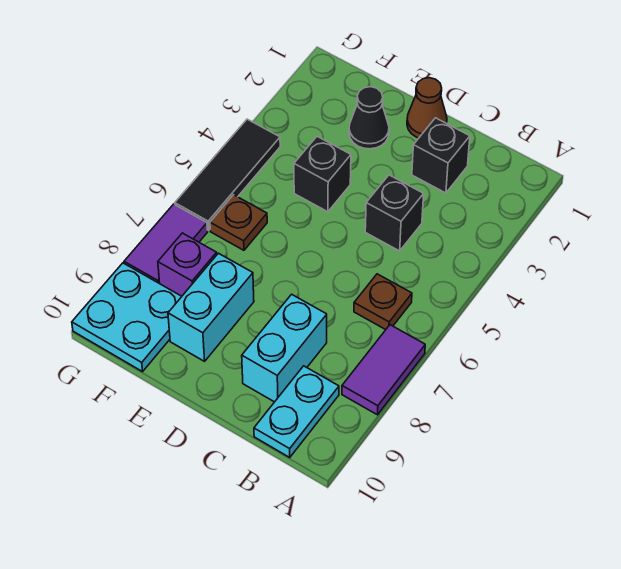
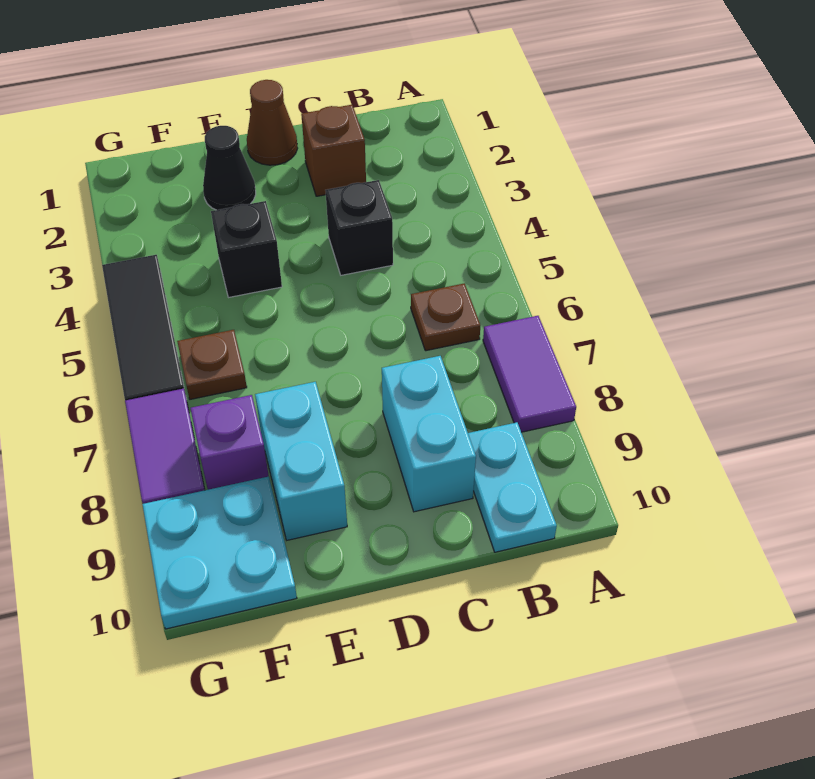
black 1x1 brick [412,118,470,193] -> brown 1x1 brick [301,105,366,196]

